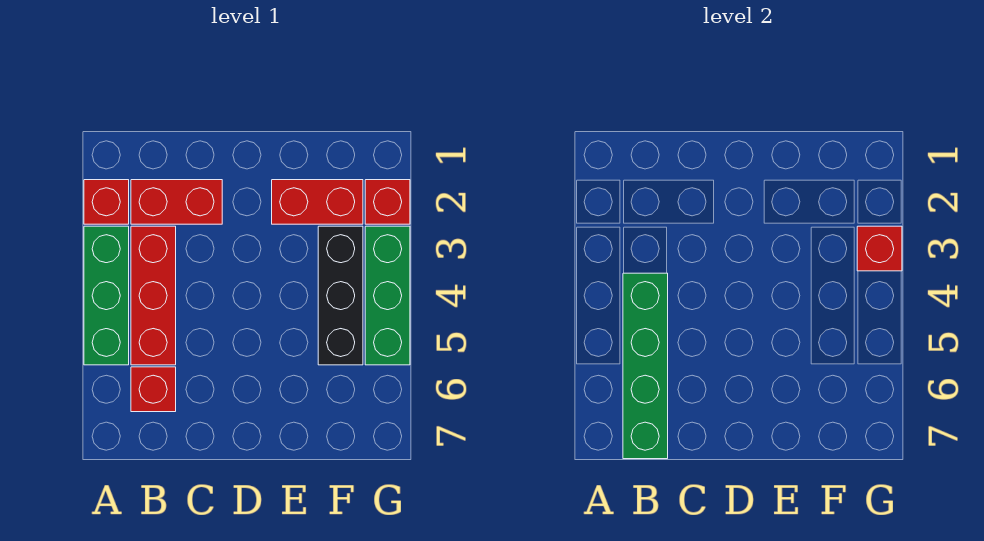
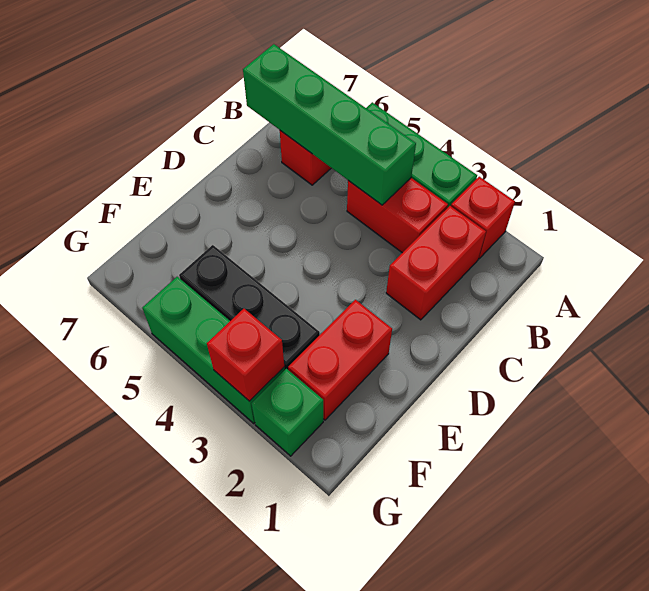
red 1x3 brick [131,226,176,365] -> red 1x2 brick [347,178,448,253]
red 1x1 brick [365,180,410,224] -> green 1x1 brick [252,369,323,456]

